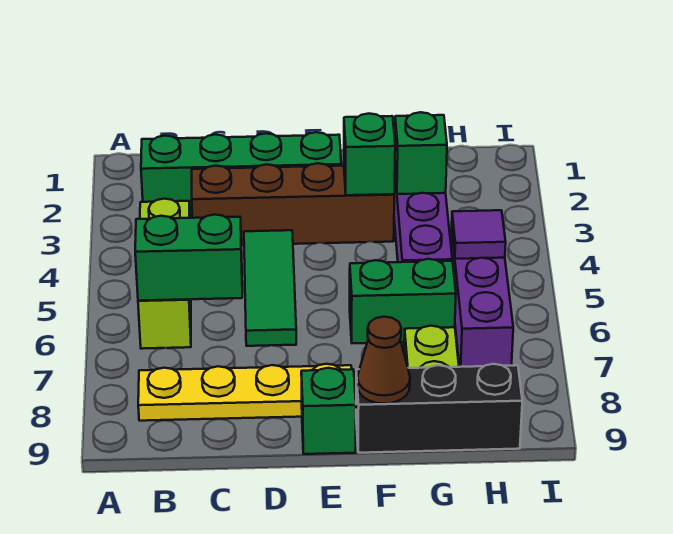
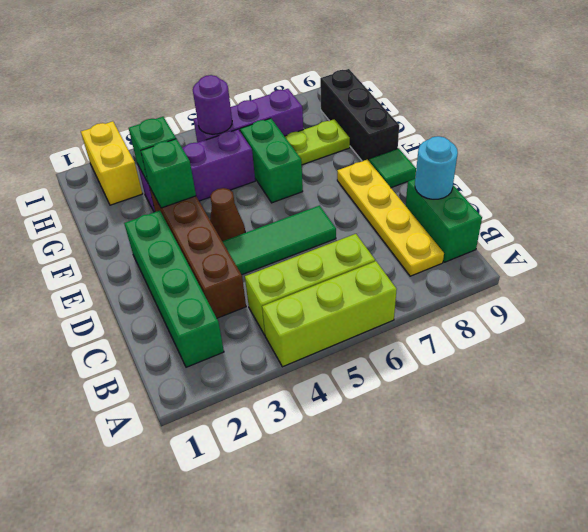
none -> lime 1x3 brick [262,261,397,367]
green 1x2 brick [135,215,242,301] -> green 1x2 brick moved to [406,179,482,262]
none -> cyan 1x1 round brick [415,136,458,199]
green 1x1 brick [301,368,356,454] -> green 1x1 tile [369,148,416,188]
brown 1x1 cone [357,317,410,404] -> brown 1x1 cone moved to [210,188,245,241]
none -> yellow 1x2 brick [81,121,143,205]
purple 1x1 tile [452,210,506,259] -> purple 1x1 round brick [193,75,232,134]

